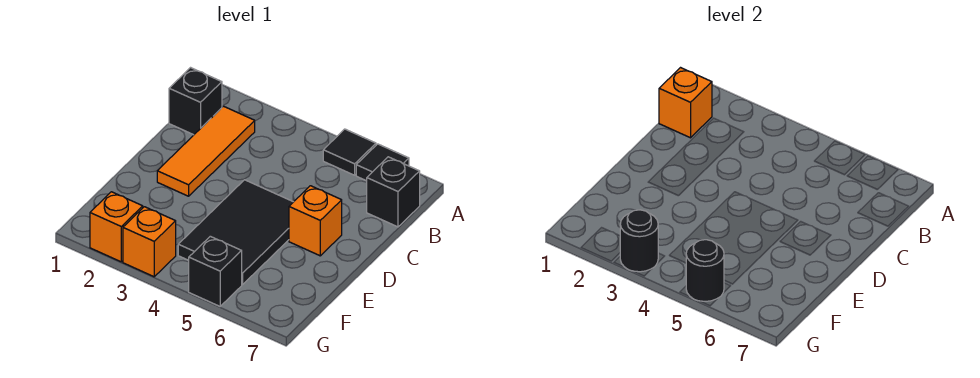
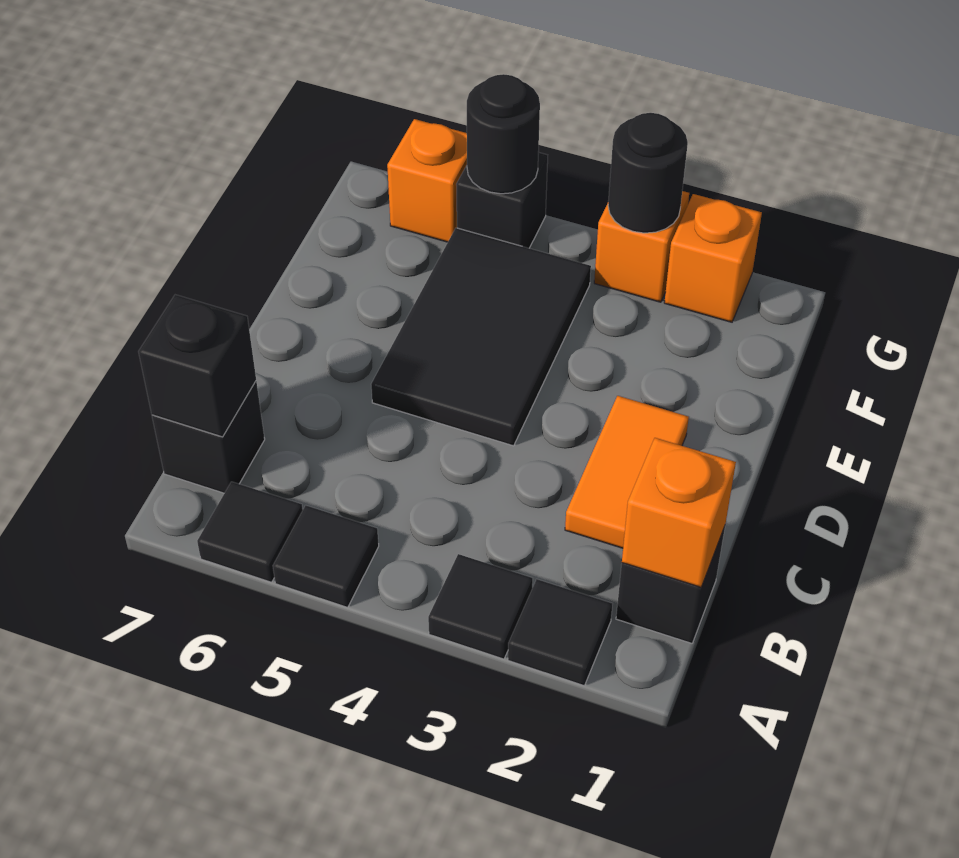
none -> black 1x1 tile [508,579,612,686]
none -> black 1x1 tile [428,554,533,659]
orange 1x3 tile [157,106,255,196] -> orange 1x2 tile [565,396,689,548]
none -> black 1x1 brick [138,295,256,437]
orange 1x1 brick [289,186,342,256] -> orange 1x1 brick moved to [387,119,467,242]

